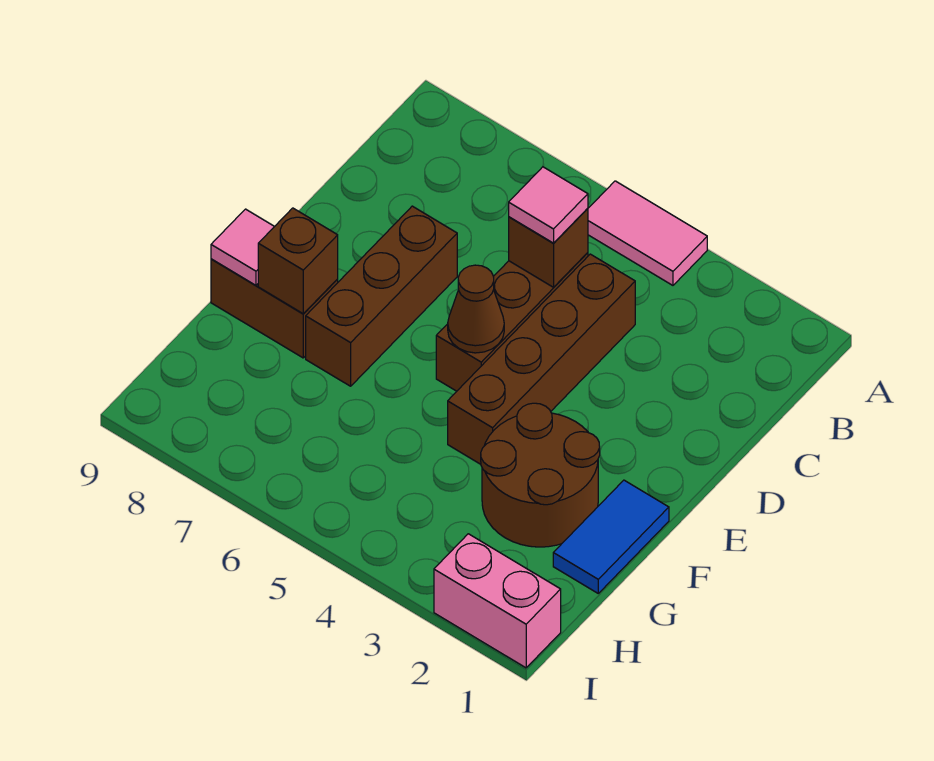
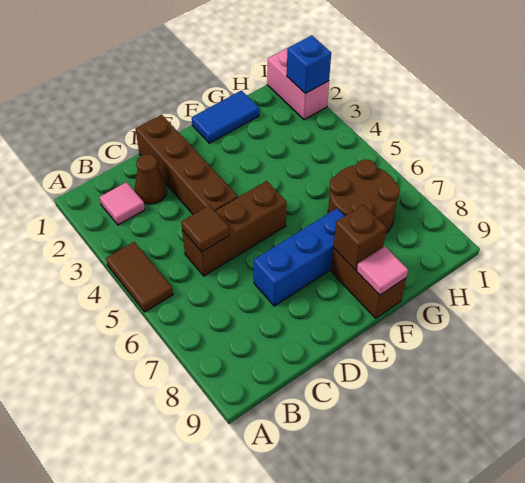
pink 1x2 tile [588,181,707,285] -> brown 1x2 tile [106,242,173,312]
brown 1x4 brick [448,254,635,464] -> brown 1x4 brick turned to [135,115,238,214]
brown 1x1 brick [509,208,588,287] -> brown 1x1 tile [181,205,230,252]
pink 1x1 tile [509,167,588,243] -> pink 1x1 tile moved to [100,182,145,225]
brown 1x3 brick [306,206,457,386] -> blue 1x3 brick [254,209,344,306]
brown 1x1 cone [448,265,504,353] -> brown 1x1 cone moved to [135,154,167,204]
brown 2x2 round brick [481,403,600,547] -> brown 2x2 round brick moved to [328,159,400,233]
none -> blue 1x1 brick [287,35,331,94]

